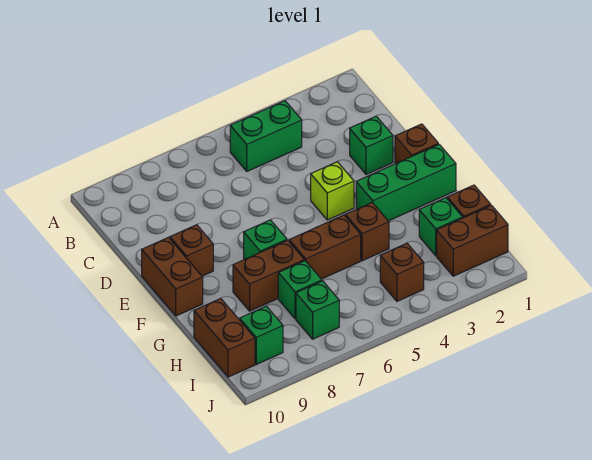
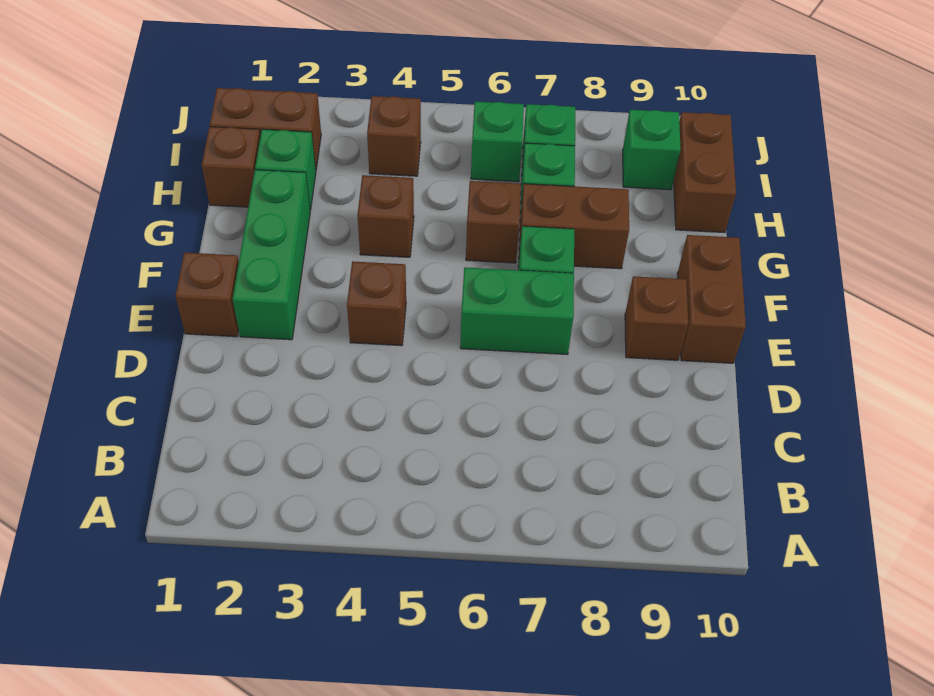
green 1x2 brick [230,101,302,171] -> green 1x2 brick moved to [460,267,574,354]
green 1x1 brick [350,116,393,174] -> green 1x1 brick moved to [471,101,524,182]
lime 1x1 brick [311,162,354,220] -> brown 1x1 brick [347,261,406,346]
green 1x3 brick [356,144,456,221] -> green 1x3 brick turned to [233,170,310,340]
brown 1x2 brick [289,215,361,279] -> brown 1x1 brick [466,181,521,263]

